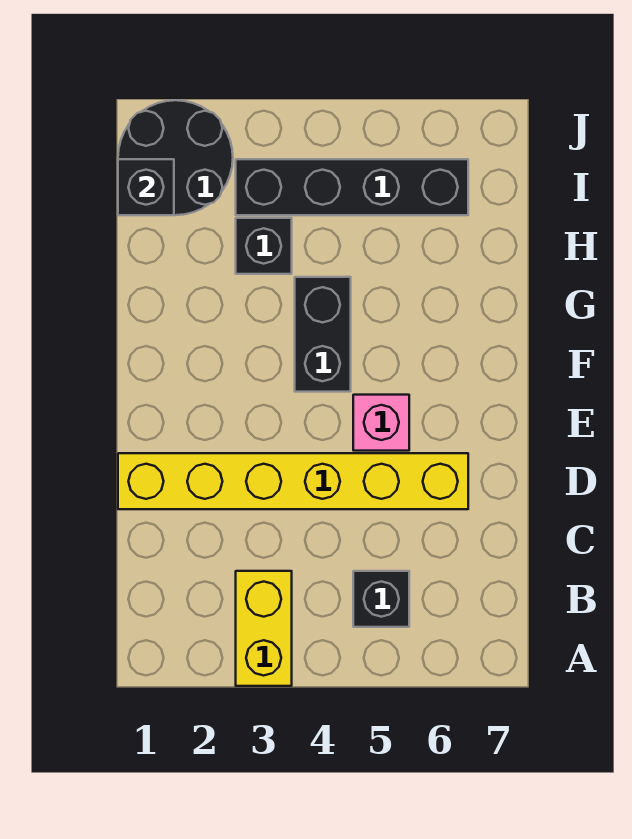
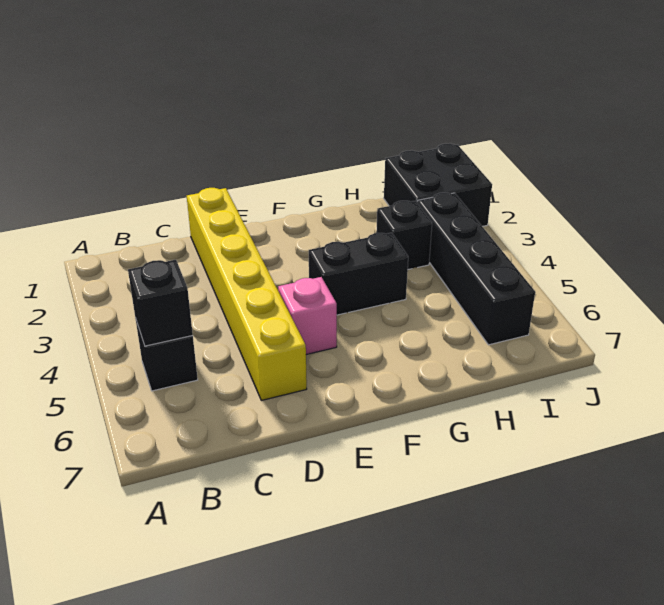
yellow 1x2 brick [236,571,292,686] -> none
black 2x2 round brick [118,100,233,215] -> black 2x2 brick [384,143,492,226]
black 1x1 brick [118,159,174,215] -> black 1x1 brick moved to [128,260,193,346]

